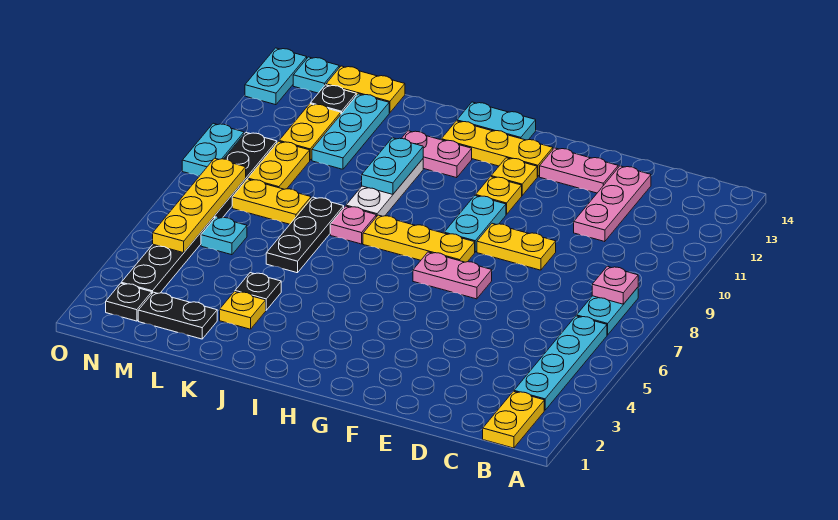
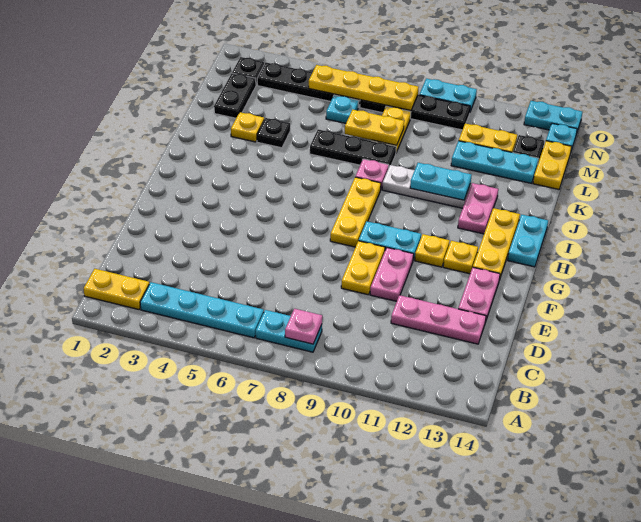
pink 1x2 plate [413,252,492,299] -> pink 1x2 plate moved to [370,248,414,301]
yellow 1x2 plate [248,141,310,189] -> yellow 1x2 plate moved to [345,110,404,145]

